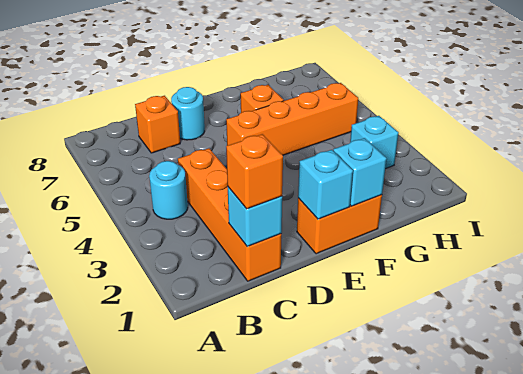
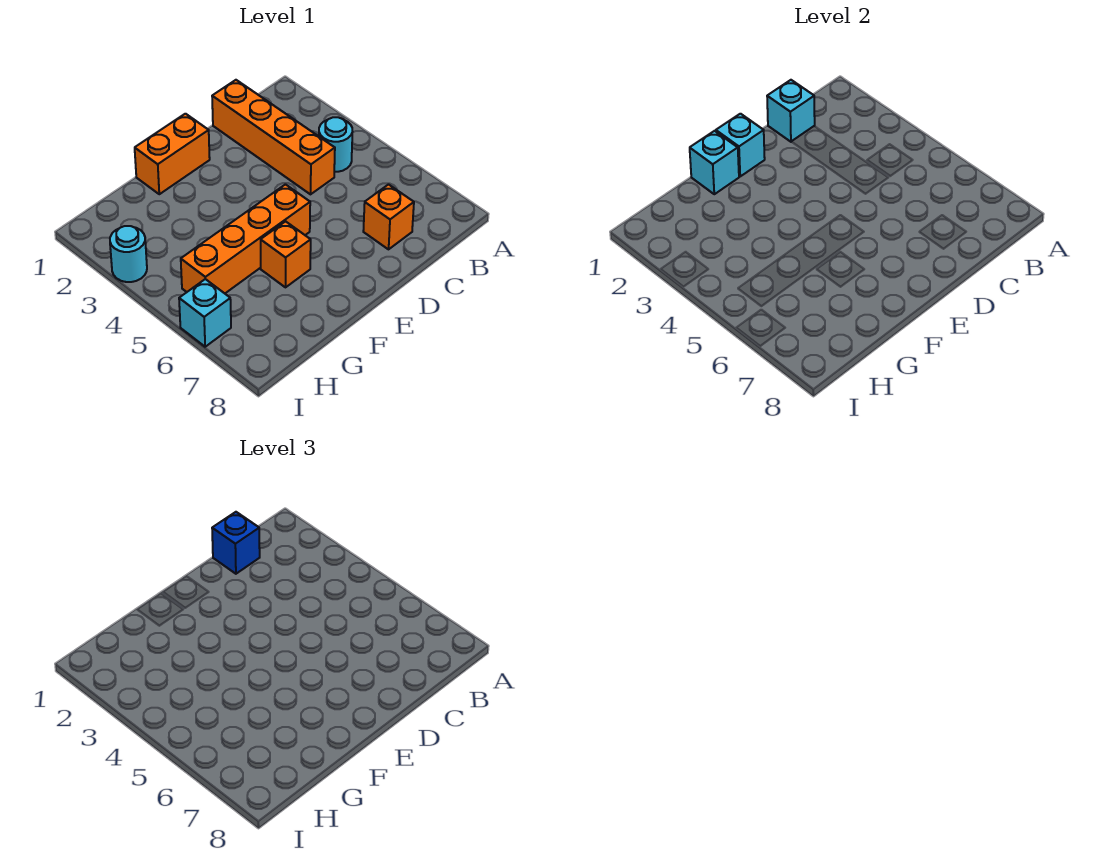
orange 1x1 brick [226,134,283,209] -> blue 1x1 brick [212,512,260,574]
cyan 1x1 round brick [171,87,205,140] -> cyan 1x1 round brick moved to [110,226,147,282]
cyan 1x1 brick [350,116,398,169] -> cyan 1x1 brick moved to [179,279,231,347]

